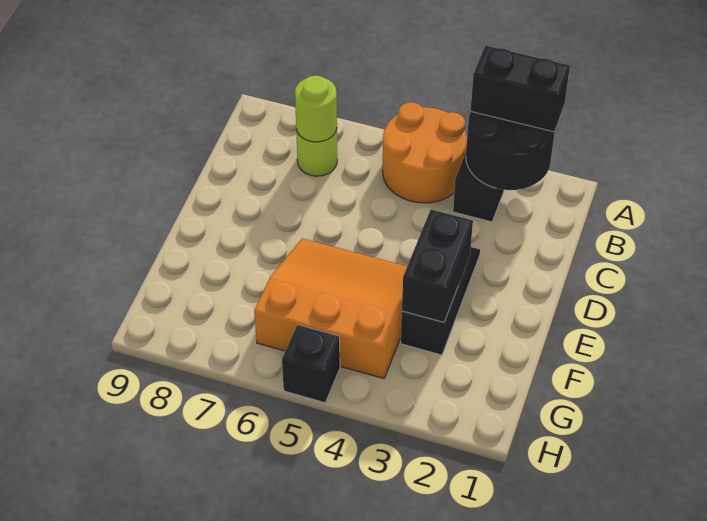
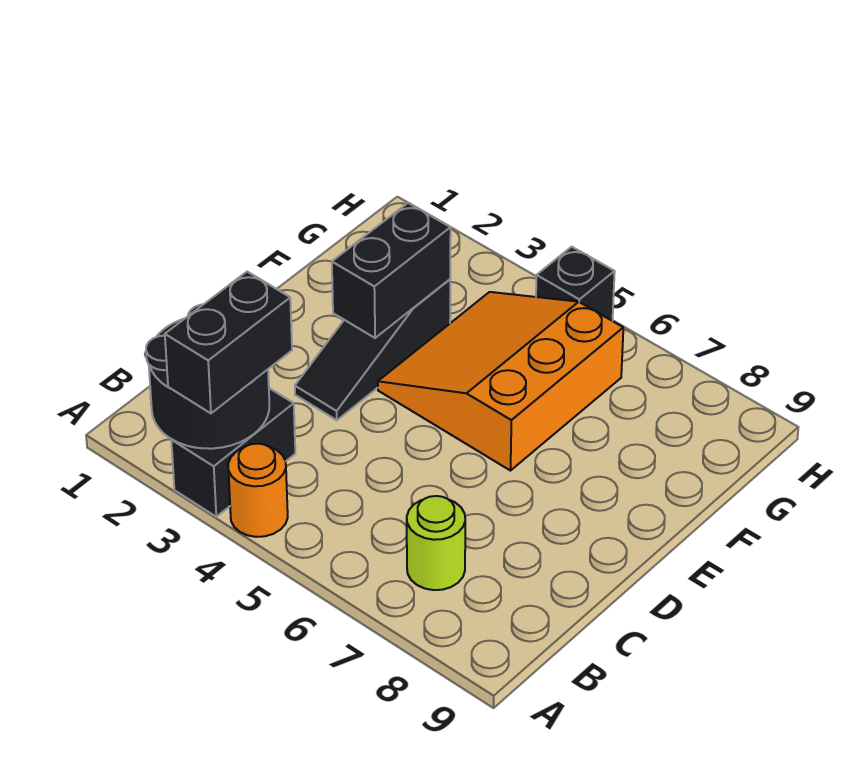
black 1x2 brick [471,46,570,132] -> black 1x2 brick turned to [165,272,292,413]
orange 2x2 round brick [382,102,467,203] -> orange 1x1 round brick [228,444,288,537]
lime 1x1 round brick [295,75,337,142] -> none
orange 3x3 slope [254,238,407,379] -> orange 3x3 slope turned to [378,292,623,471]

